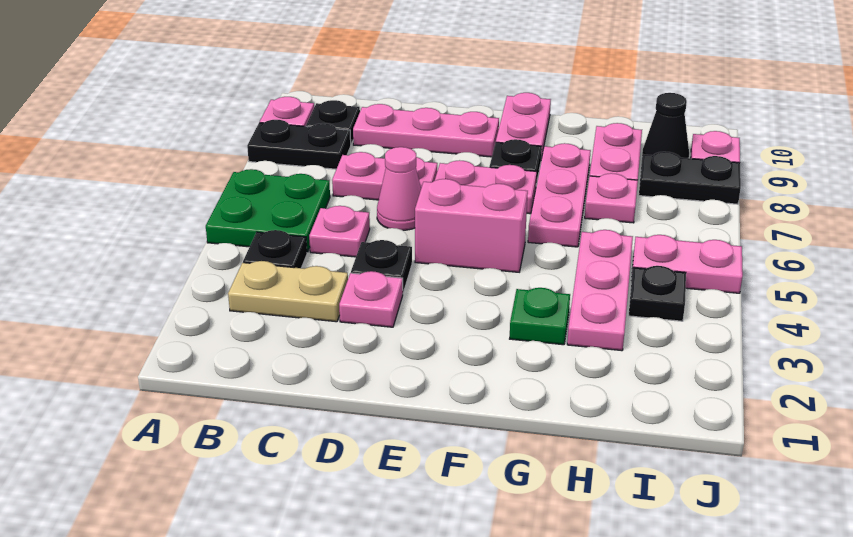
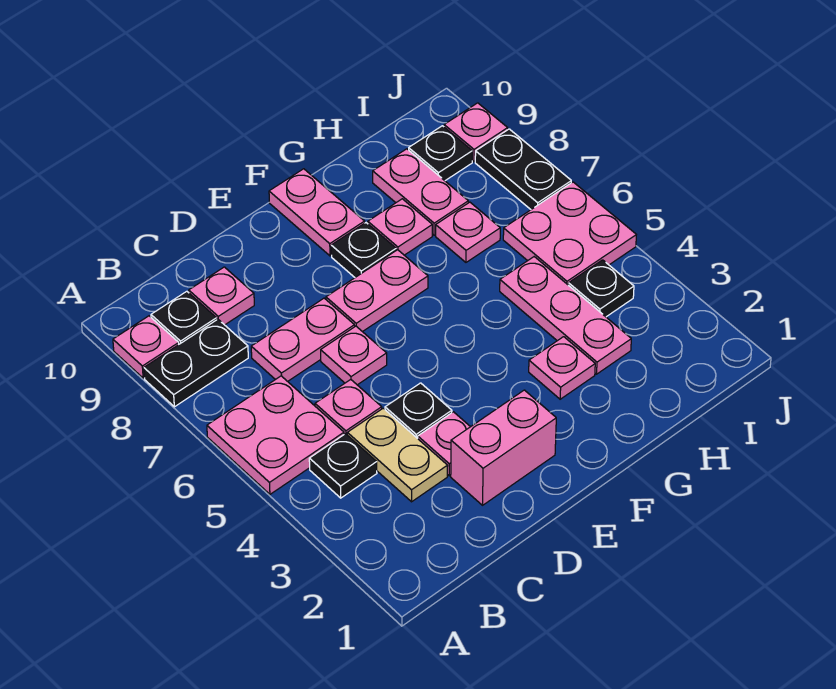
green 2x2 plate [206,169,330,252] -> pink 2x2 plate [207,376,344,494]
tan 1x2 plate [228,261,348,322] -> tan 1x2 plate turned to [347,408,448,502]
pink 1x3 plate [353,104,499,157] -> pink 1x1 plate [189,267,254,325]
pink 1x1 cone [377,147,421,230] -> pink 1x1 plate [321,326,387,385]
pink 1x2 brick [415,179,528,272] -> pink 1x2 brick moved to [451,390,556,505]
green 1x1 plate [510,288,570,345] -> pink 1x1 plate [529,337,595,399]
pink 1x3 plate [528,143,591,247] -> pink 1x1 plate [368,199,432,255]
pink 1x2 plate [632,235,743,293] -> pink 2x2 plate [503,182,636,285]
black 1x2 plate [639,152,741,204] -> black 1x2 plate turned to [475,129,571,209]
black 1x1 cone [642,93,689,158] -> black 1x1 plate [409,126,472,181]

